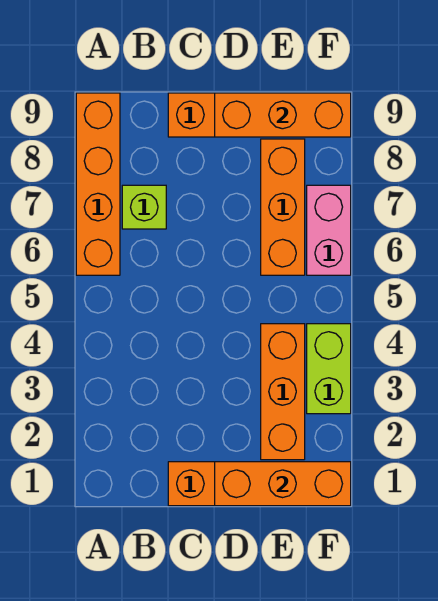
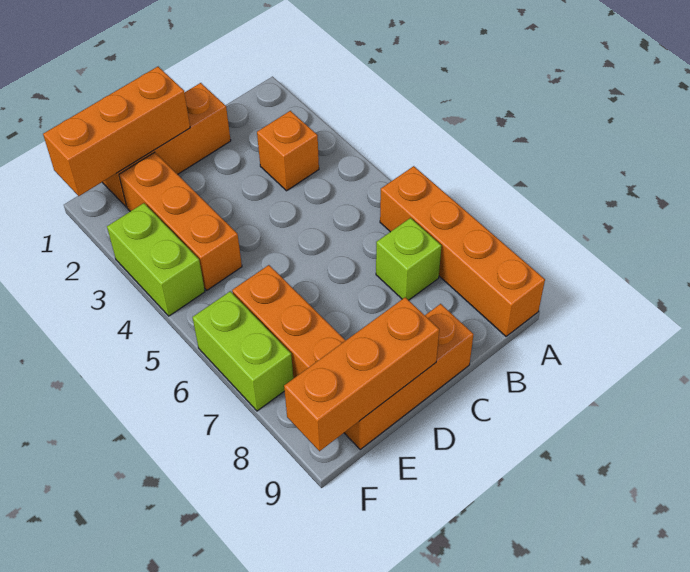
none -> orange 1x1 brick [257,111,319,191]
pink 1x2 brick [307,185,351,275] -> lime 1x2 brick [193,291,293,411]

